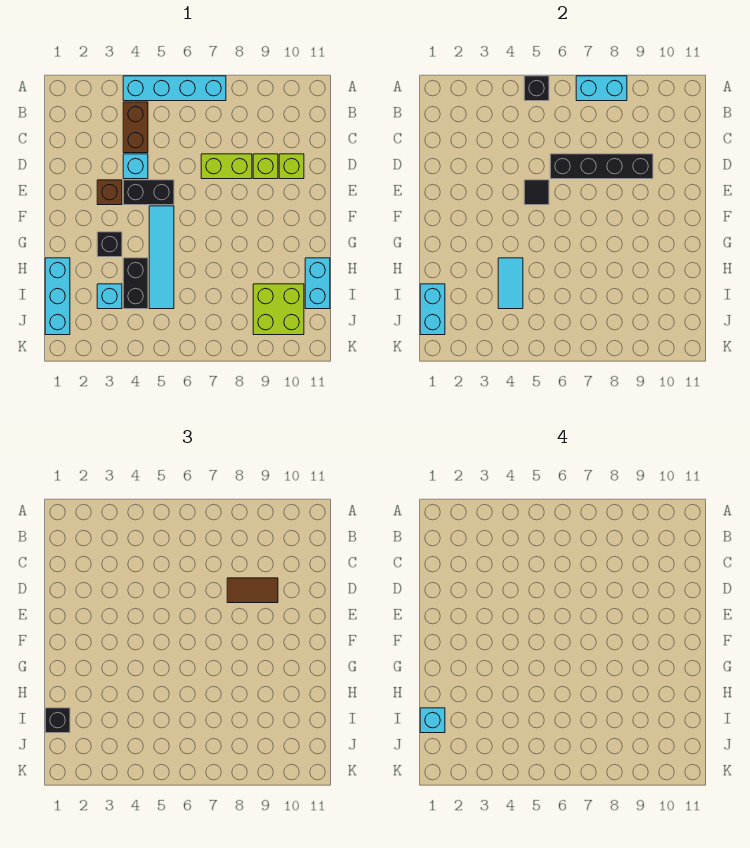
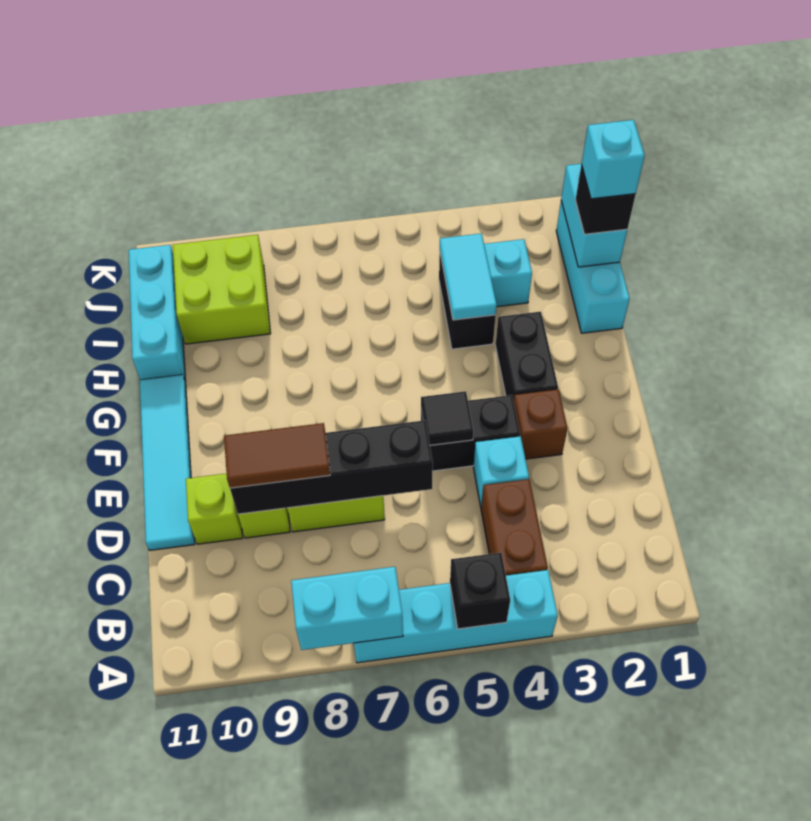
cyan 1x4 tile [149,206,174,309] -> cyan 1x4 tile moved to [140,375,195,550]
black 1x1 brick [97,232,122,257] -> black 1x2 brick [495,312,558,401]
cyan 1x2 brick [305,258,330,309] -> cyan 1x3 brick [129,245,186,381]

